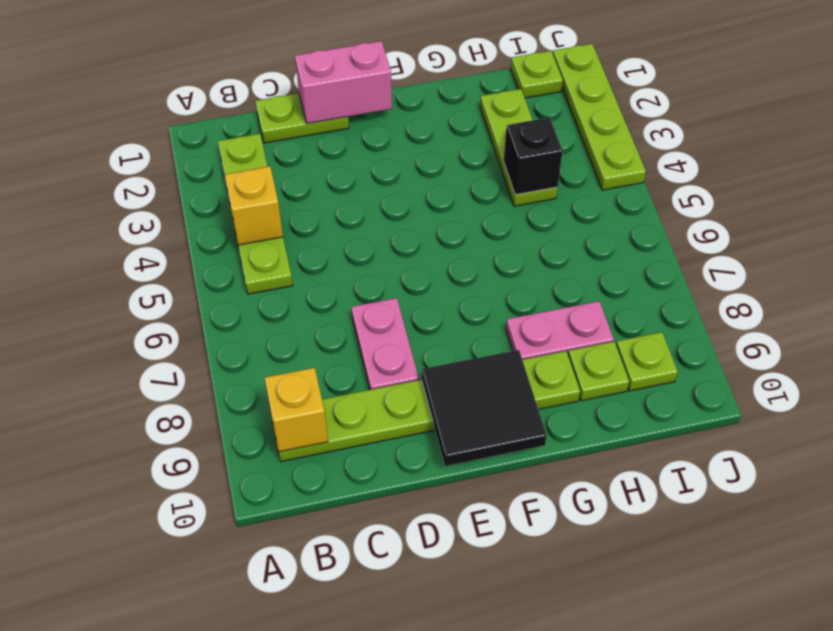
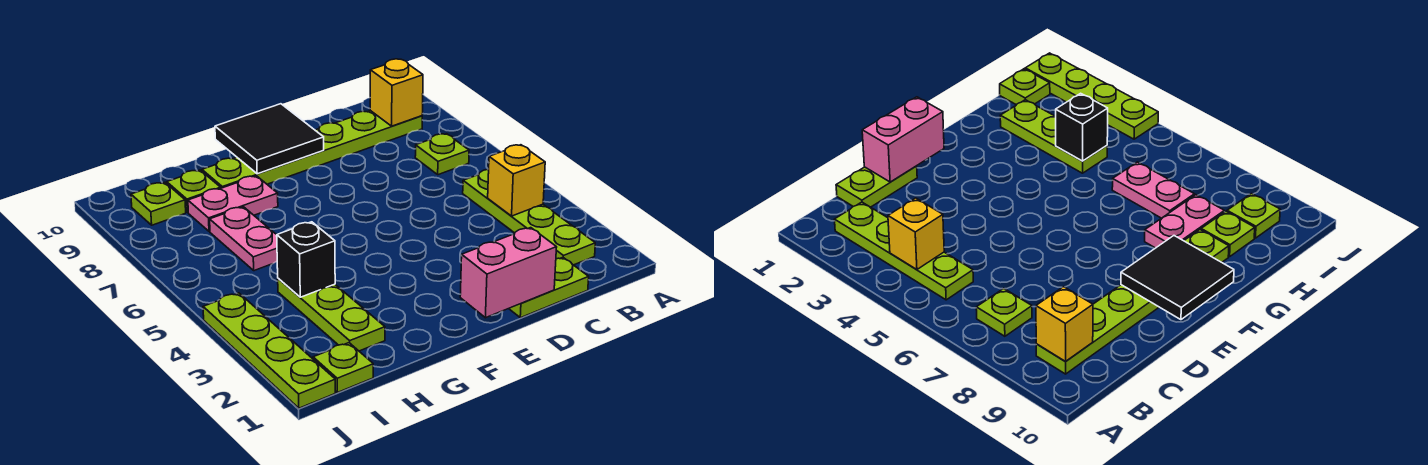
none -> lime 1x1 plate [415,134,469,175]
pink 1x2 plate [351,298,419,390] -> pink 1x2 plate moved to [210,207,277,271]

